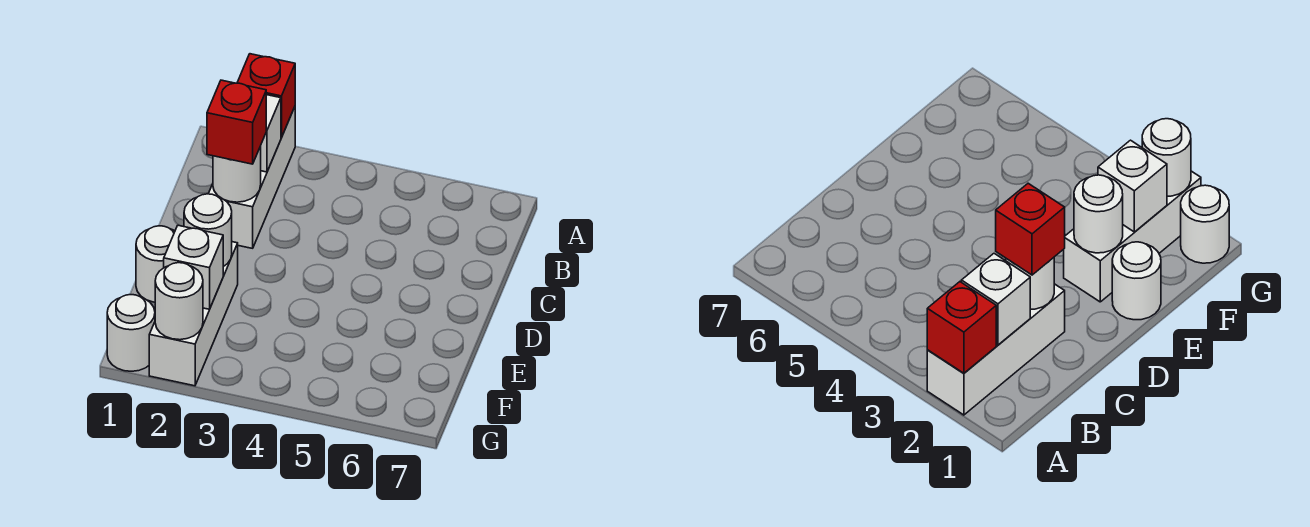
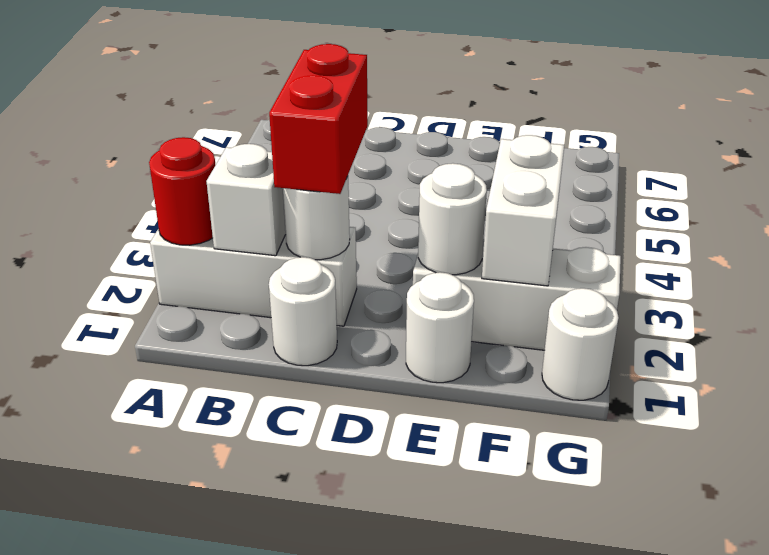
red 1x1 brick [237,54,295,138] -> red 1x1 round brick [149,137,215,245]
red 1x1 brick [207,80,266,164] -> red 1x2 brick [269,44,368,194]
white 1x1 brick [164,225,223,309] -> white 1x2 brick [482,135,564,286]
white 1x1 round brick [155,263,203,340] -> white 1x1 round brick moved to [269,257,337,366]

